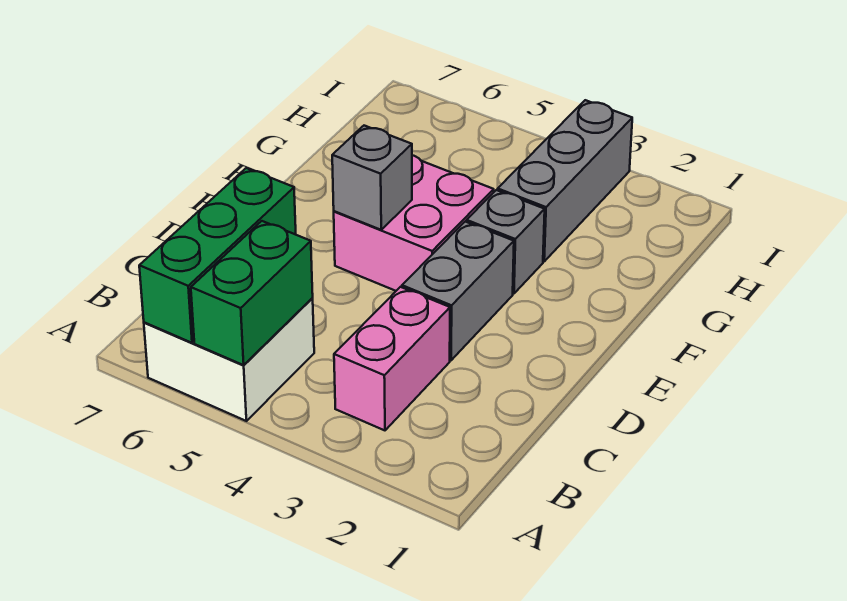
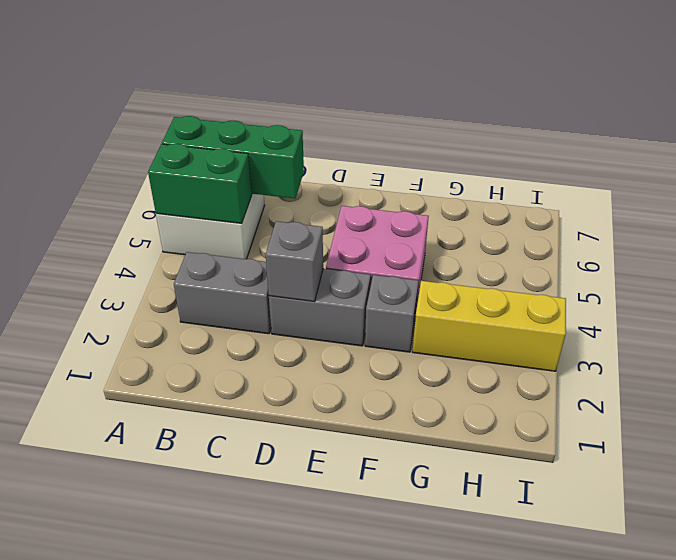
pink 1x2 brick [334,287,450,430] -> grey 1x2 brick [174,252,271,334]
grey 1x1 brick [332,126,412,230] -> grey 1x1 brick moved to [265,221,323,301]
grey 1x3 brick [498,100,632,261] -> yellow 1x3 brick [412,281,566,371]

